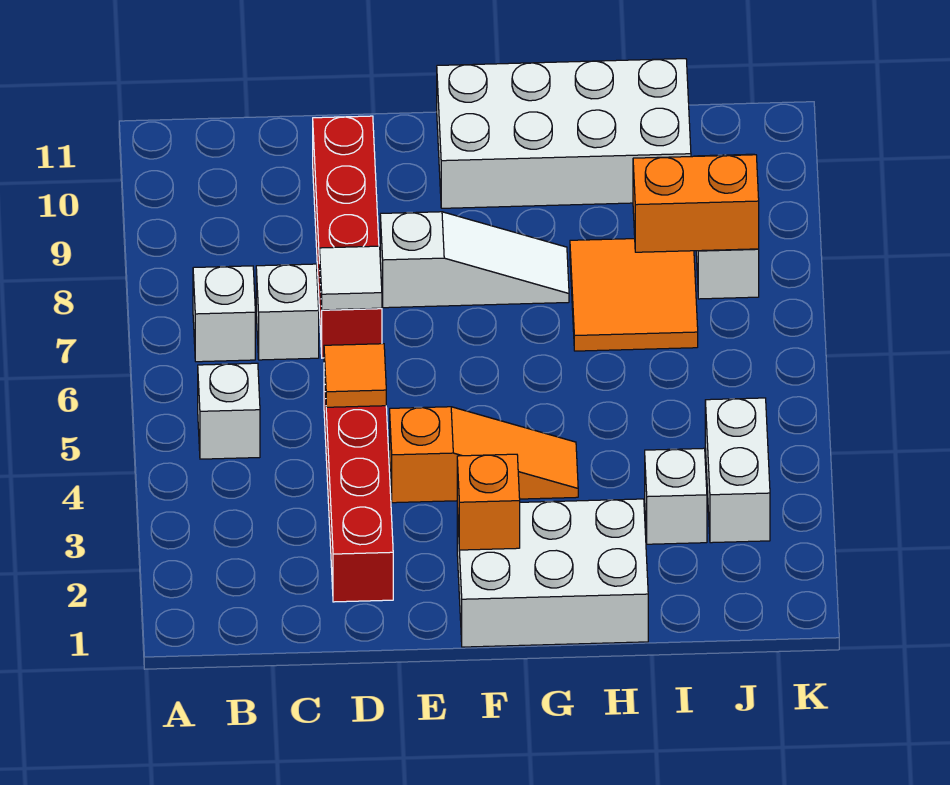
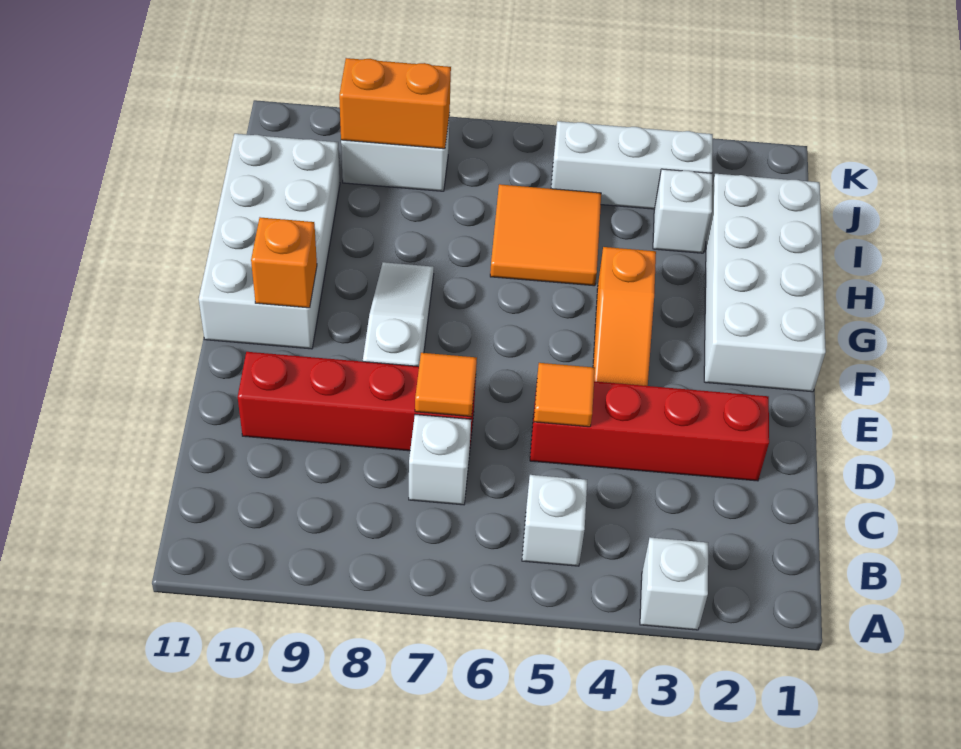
white 1x1 brick [193,266,255,362] -> white 1x1 brick moved to [640,538,708,630]
white 1x1 tile [320,246,382,310] -> orange 1x1 tile [415,353,477,417]
orange 1x3 slope [390,407,578,503] -> orange 1x3 slope turned to [593,247,656,386]
white 2x3 brick [457,499,648,647] -> white 2x4 brick [704,174,826,392]
orange 1x1 brick [457,454,520,550] -> orange 1x1 brick moved to [251,217,317,308]
orange 2x2 tile [570,239,698,351] -> orange 2x2 tile moved to [490,184,601,286]
orange 1x2 brick [633,155,759,252] -> orange 1x2 brick turned to [339,58,451,149]
white 1x2 brick [705,398,770,543] -> white 1x3 brick [551,121,713,209]

